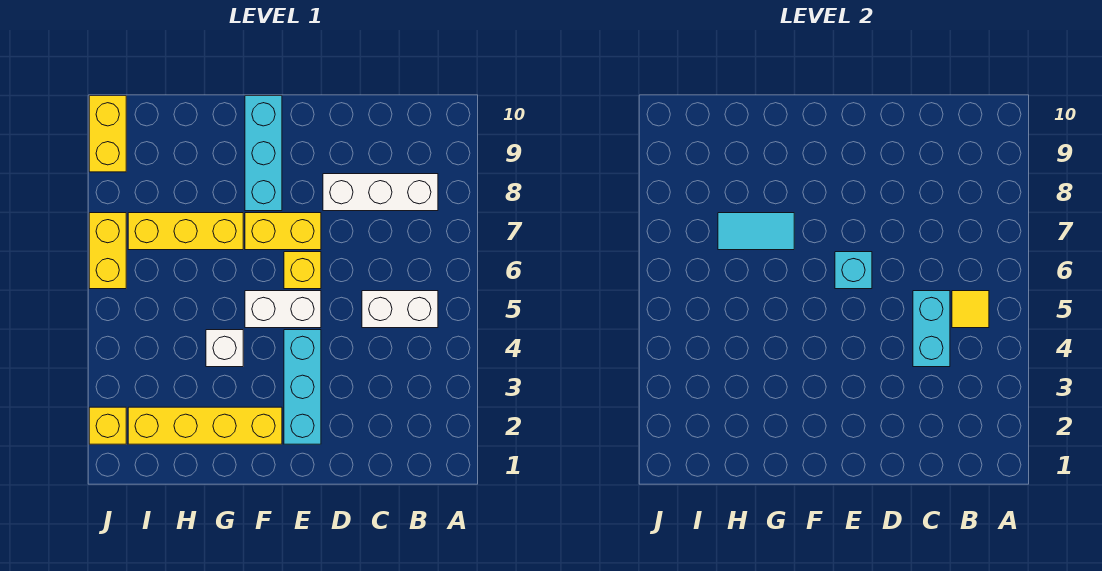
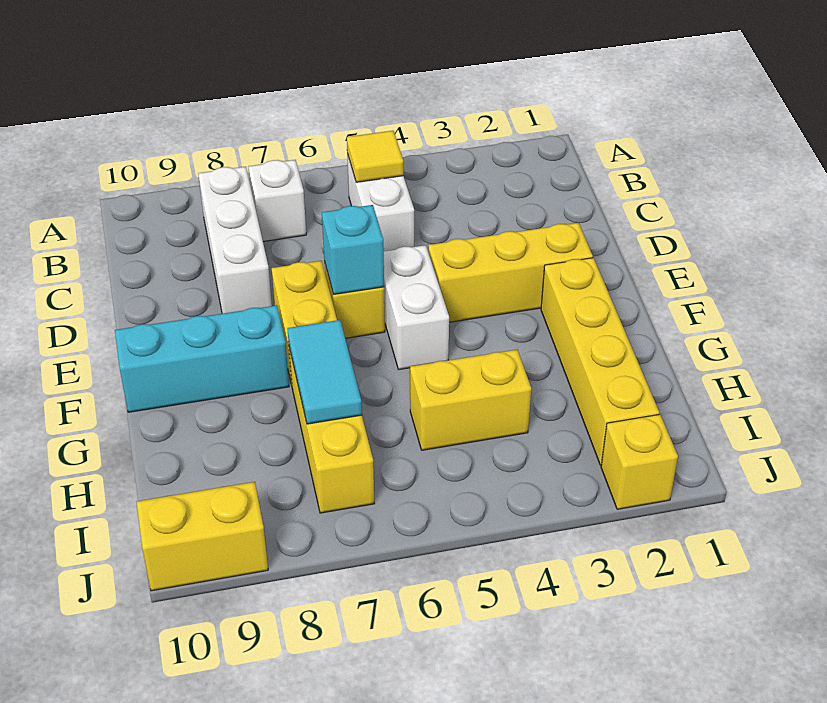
cyan 1x2 brick [913,291,950,367] -> none
cyan 1x3 brick [284,330,321,444] -> yellow 1x3 brick [428,223,593,322]
white 1x1 brick [206,330,243,367] -> white 1x1 brick moved to [248,160,306,241]
yellow 1x2 brick [89,213,126,289] -> yellow 1x2 brick moved to [410,350,531,450]

